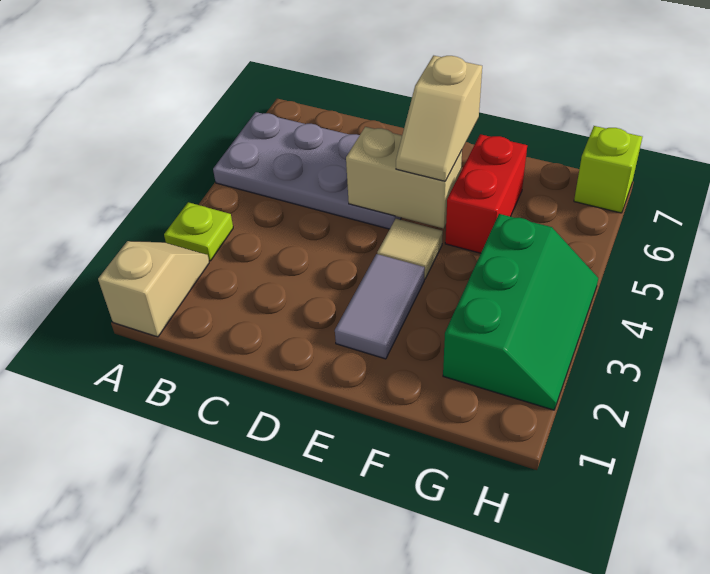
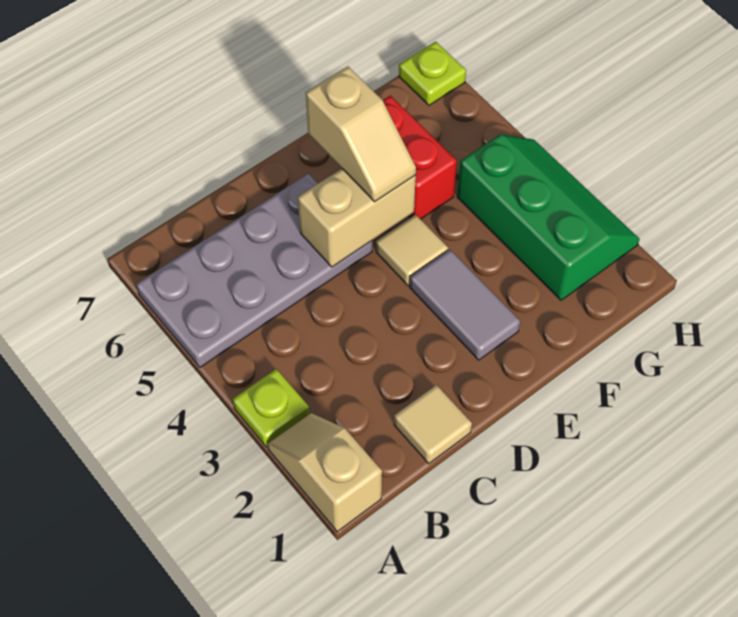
none -> tan 1x1 tile [394,385,472,464]
lime 1x1 brick [574,126,642,213] -> lime 1x1 plate [399,42,466,105]

